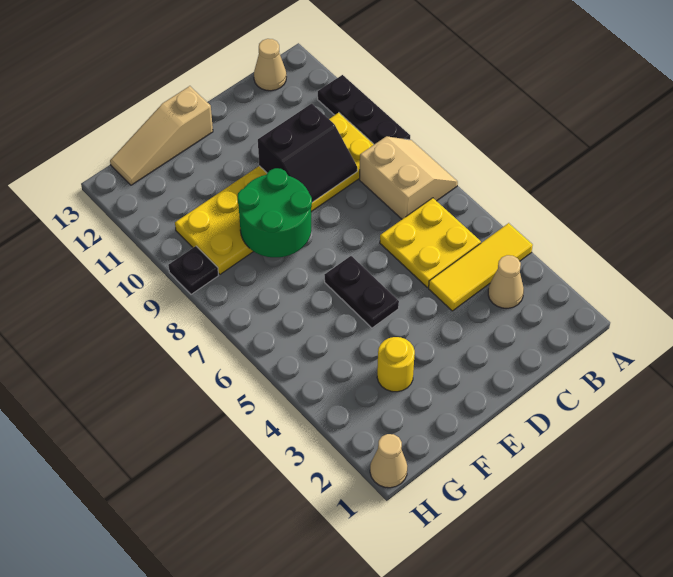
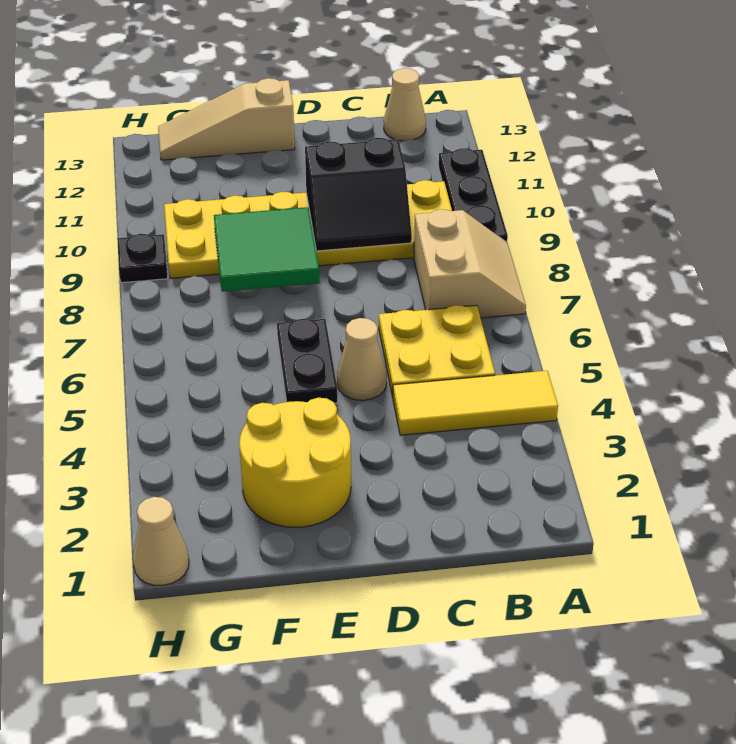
tan 1x1 cone [488,255,524,308] -> tan 1x1 cone moved to [337,318,387,400]
green 2x2 round brick [237,168,312,257] -> green 2x2 tile [214,207,320,292]
yellow 1x1 round brick [377,337,415,392] -> yellow 2x2 round brick [239,398,351,527]

